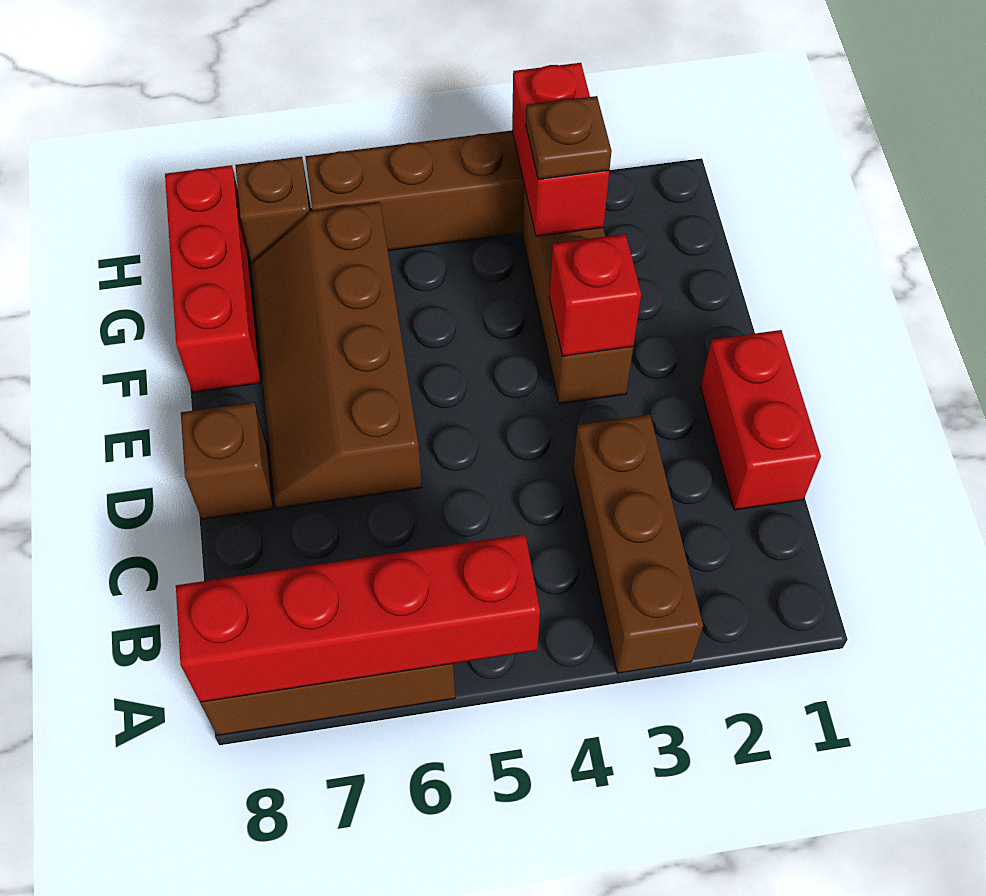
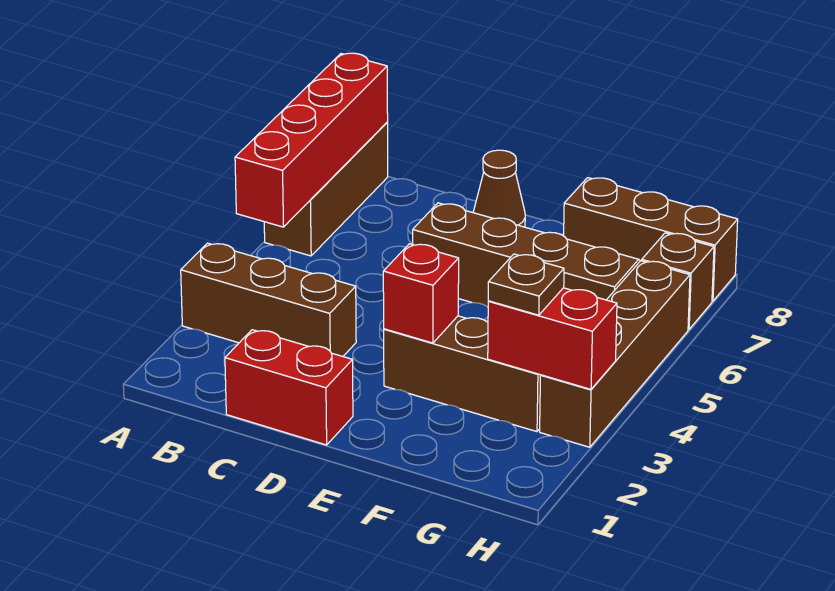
brown 1x1 brick [181,402,273,519] -> brown 1x1 cone [473,150,525,227]
red 1x3 brick [165,165,261,392] -> brown 1x3 brick [564,178,738,301]

